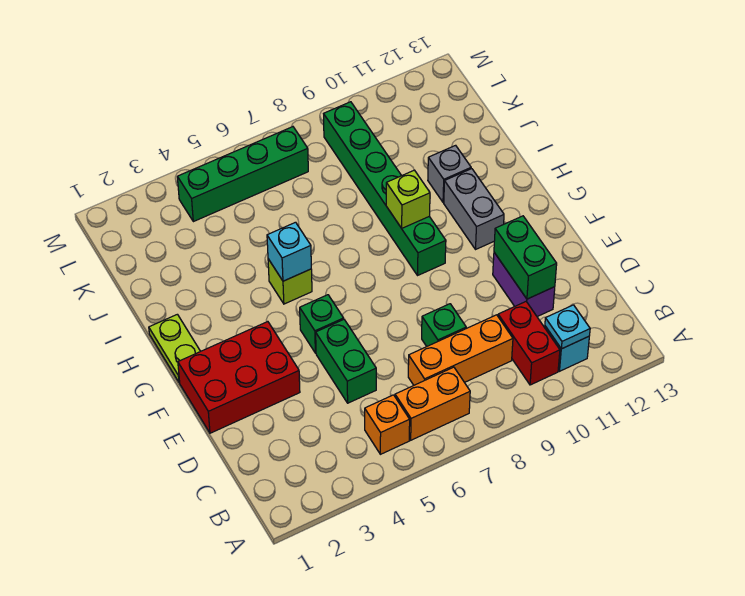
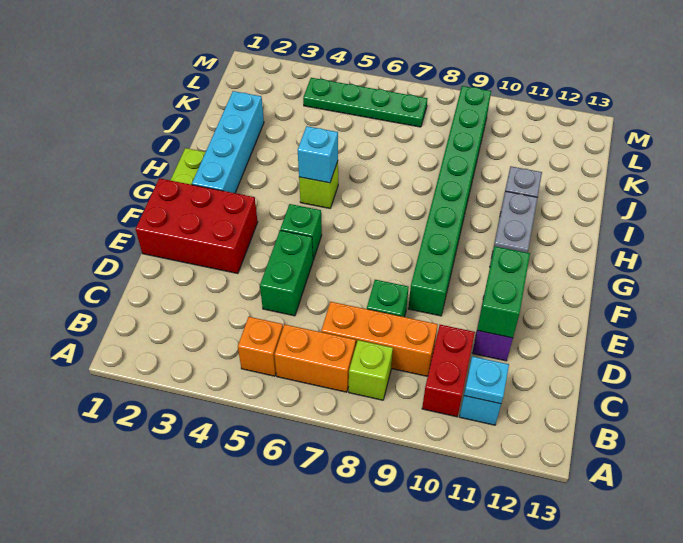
none -> cyan 1x4 brick [192,91,264,193]
green 1x6 brick [324,102,446,276] -> green 1x8 brick [408,86,491,316]
lime 1x1 brick [386,170,430,228] -> lime 1x1 brick moved to [349,340,393,400]
green 1x4 brick [177,127,308,222] -> green 1x4 plate [303,78,427,127]

